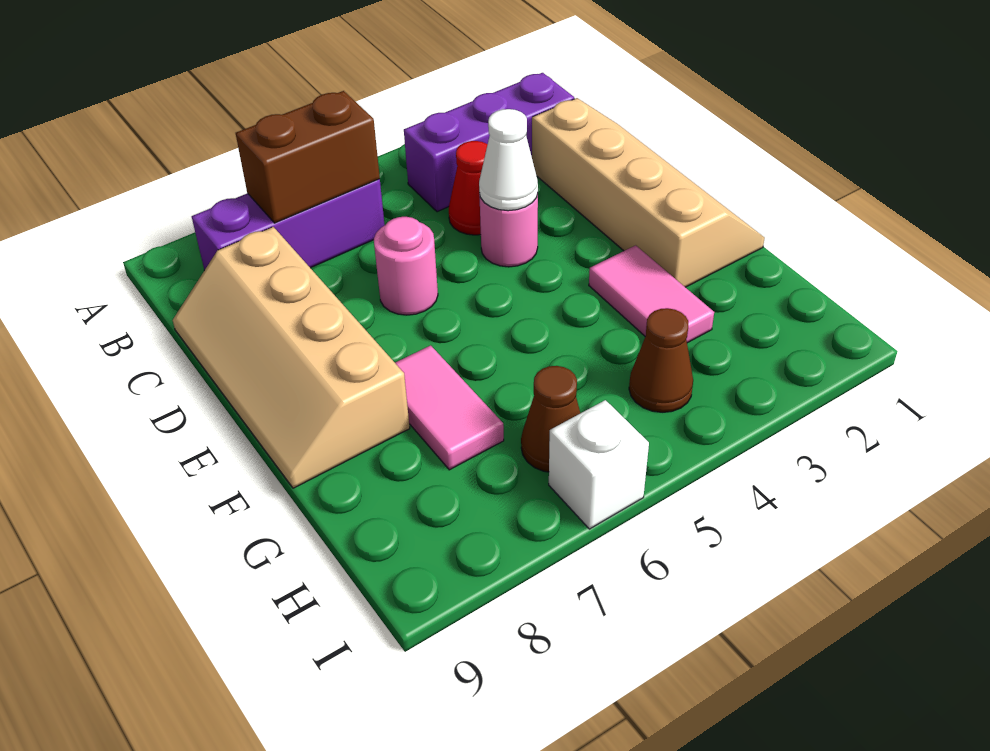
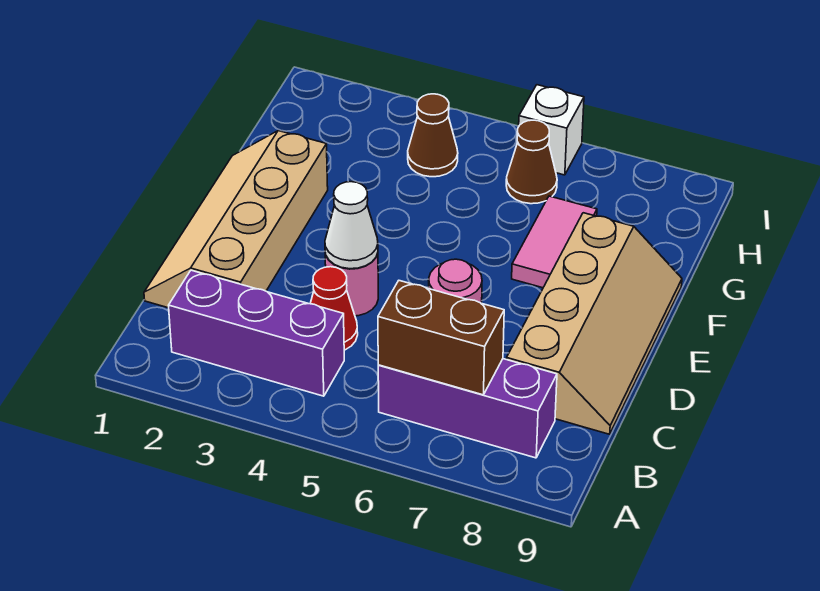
pink 1x2 tile [589,245,714,343] -> none

